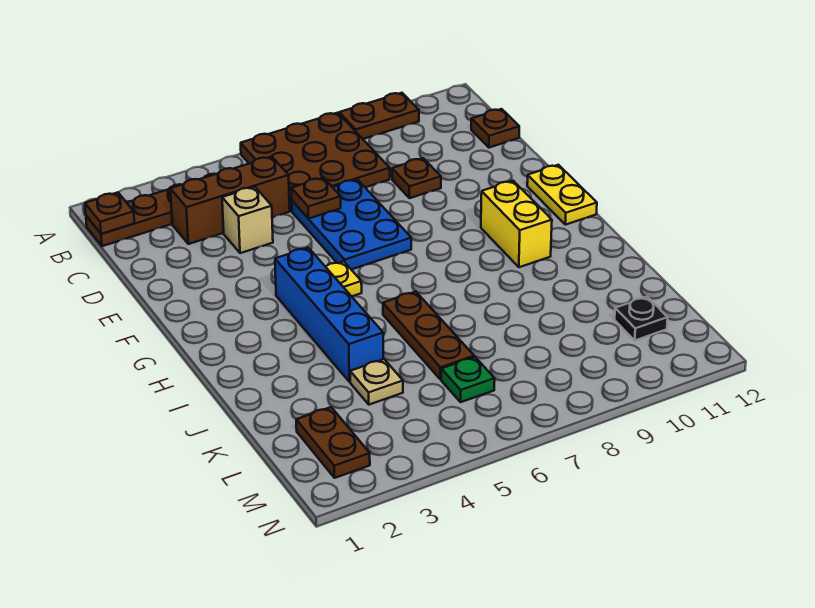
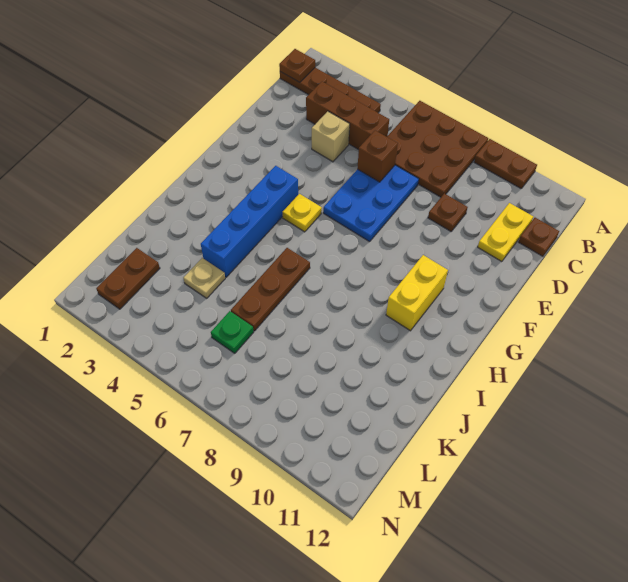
brown 1x1 plate [291,178,341,219] -> brown 1x1 brick [357,131,398,182]
yellow 1x2 plate [527,165,597,225] -> yellow 1x2 plate moved to [478,203,533,262]
black 1x1 plate [615,297,668,340] -> none

